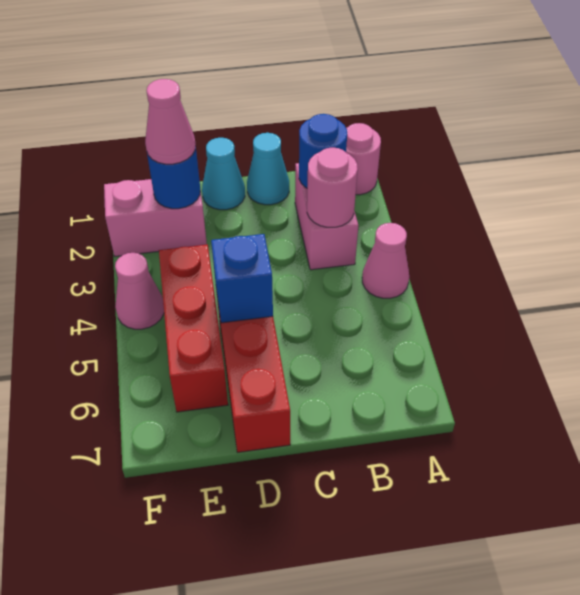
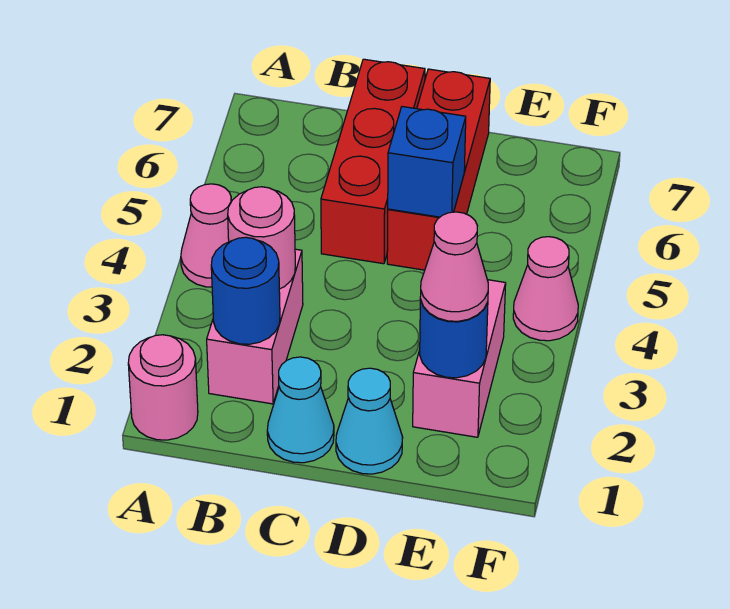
pink 1x2 brick [104,179,207,256] -> pink 1x2 brick turned to [413,280,506,437]
red 1x3 brick [159,245,228,412] -> red 1x3 brick moved to [321,59,425,264]

